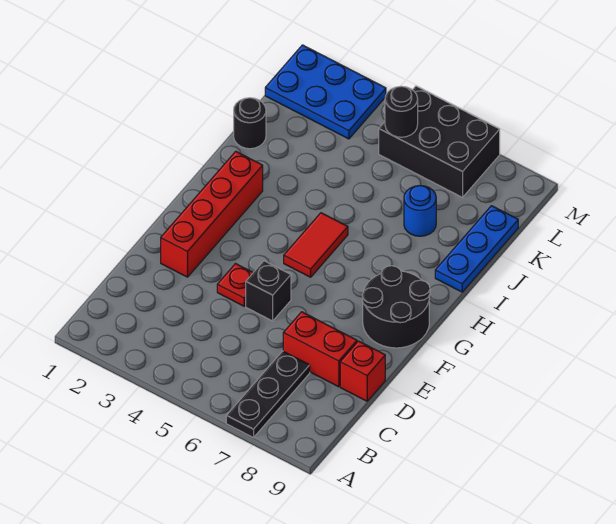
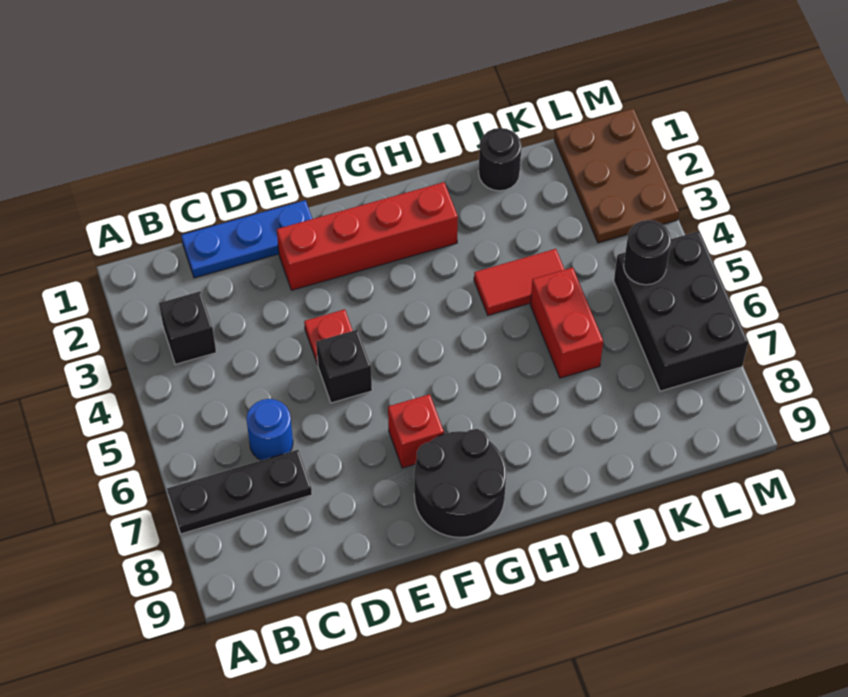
none -> black 1x1 brick [159,291,216,364]
red 1x2 brick [283,312,357,387] -> red 1x2 brick moved to [530,268,603,378]
red 1x1 brick [340,341,385,401] -> red 1x1 brick moved to [388,394,444,468]
red 1x2 tile [284,213,348,277] -> red 1x2 tile moved to [474,249,565,315]
blue 1x3 plate [435,206,518,292] -> blue 1x3 plate moved to [181,200,312,278]
blue 1x1 round brick [404,186,436,236] -> blue 1x1 round brick moved to [246,399,293,460]
blue 2x3 plate [265,45,386,139] -> brown 2x3 plate [554,108,679,243]

